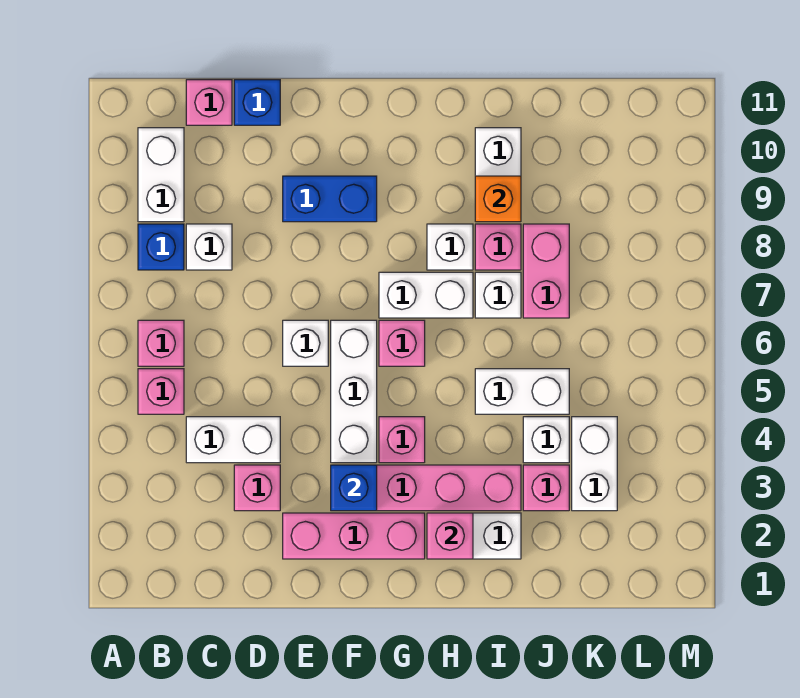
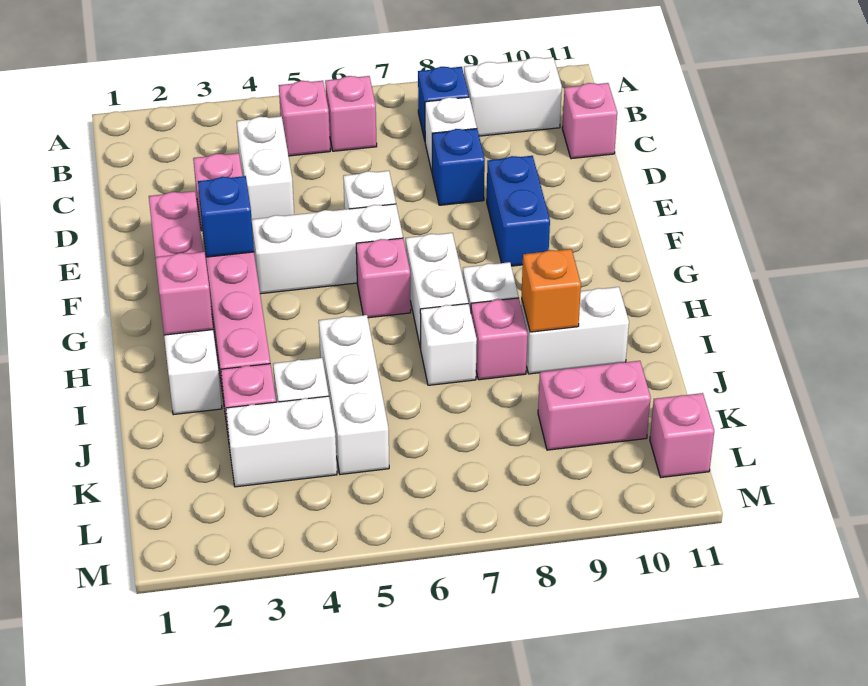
blue 1x1 brick [234,80,280,125] -> blue 1x1 brick moved to [432,129,485,205]
pink 1x1 brick [379,417,425,463] -> pink 1x1 brick moved to [650,393,714,477]
white 1x2 brick [475,369,569,414] -> white 1x3 brick [319,315,389,474]
pink 1x2 brick [523,224,569,318] -> pink 1x2 brick moved to [538,361,651,450]

